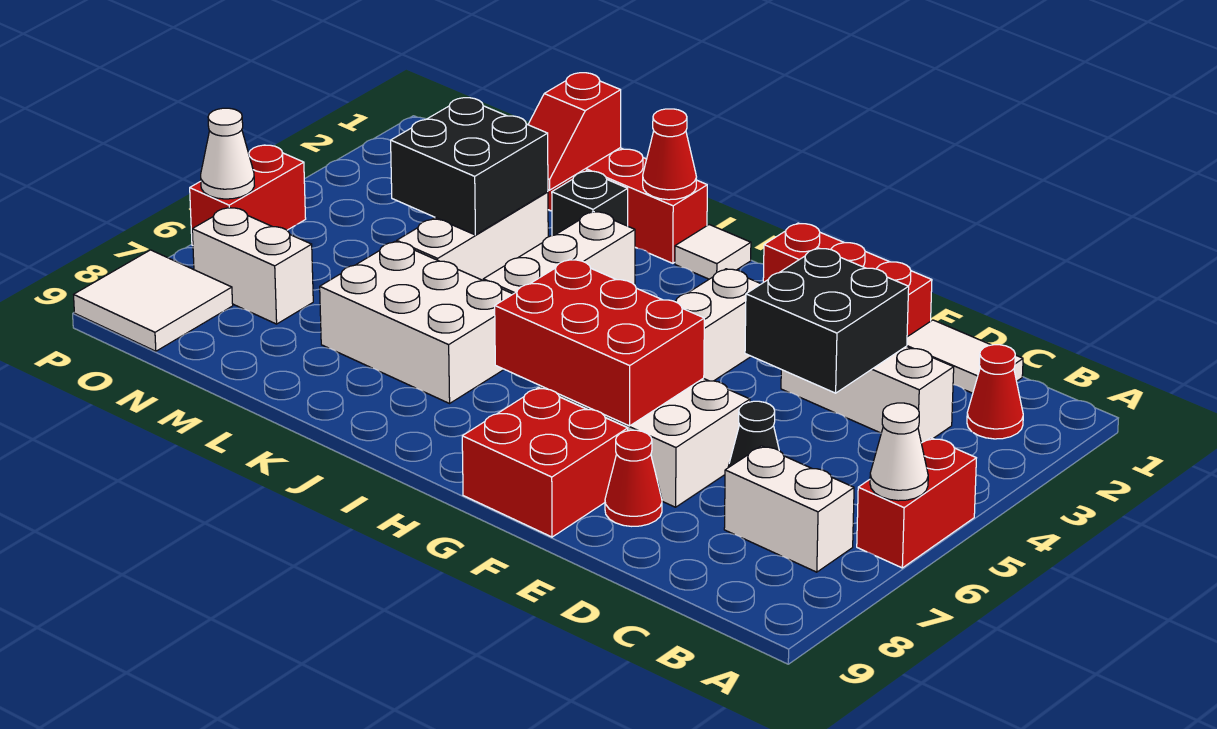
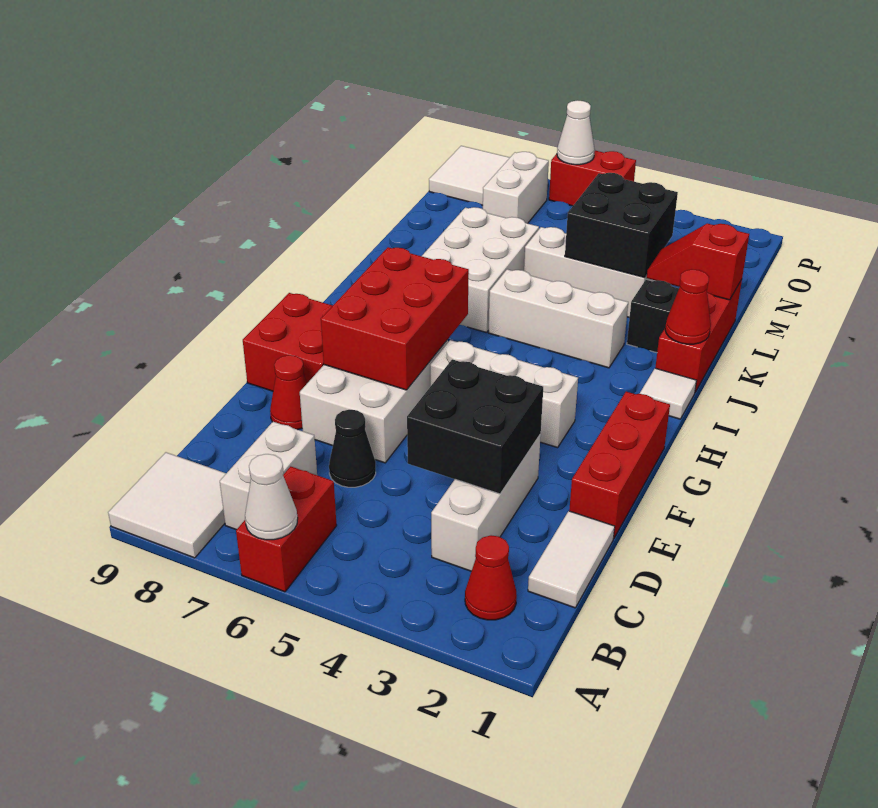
red 1x2 brick [857,438,976,568] -> red 1x2 brick turned to [236,466,337,592]
none -> white 2x2 tile [108,452,226,558]

